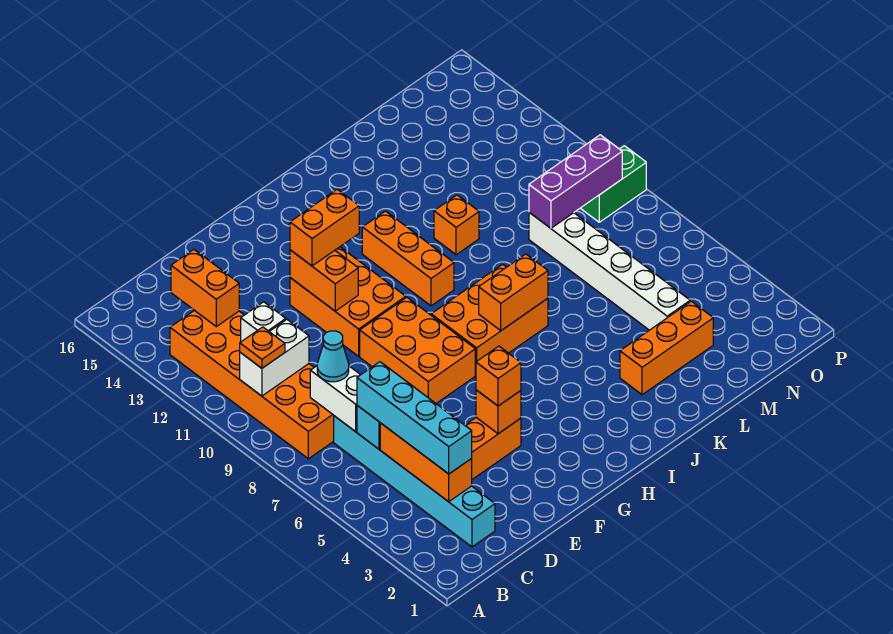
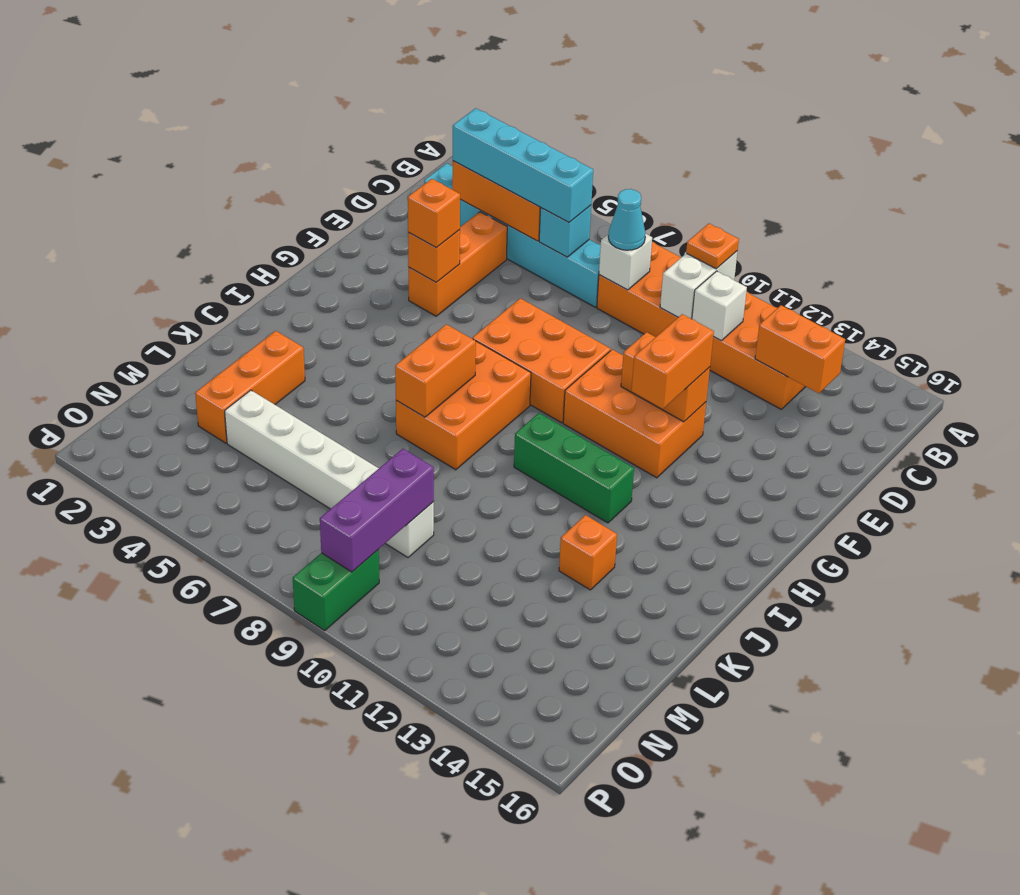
white 1x2 brick [310,366,360,432] -> white 1x1 brick [599,234,652,290]
orange 1x3 brick [362,211,454,306] -> green 1x3 brick [514,413,634,523]
orange 1x1 brick [434,195,479,255] -> orange 1x1 brick moved to [559,515,617,590]

